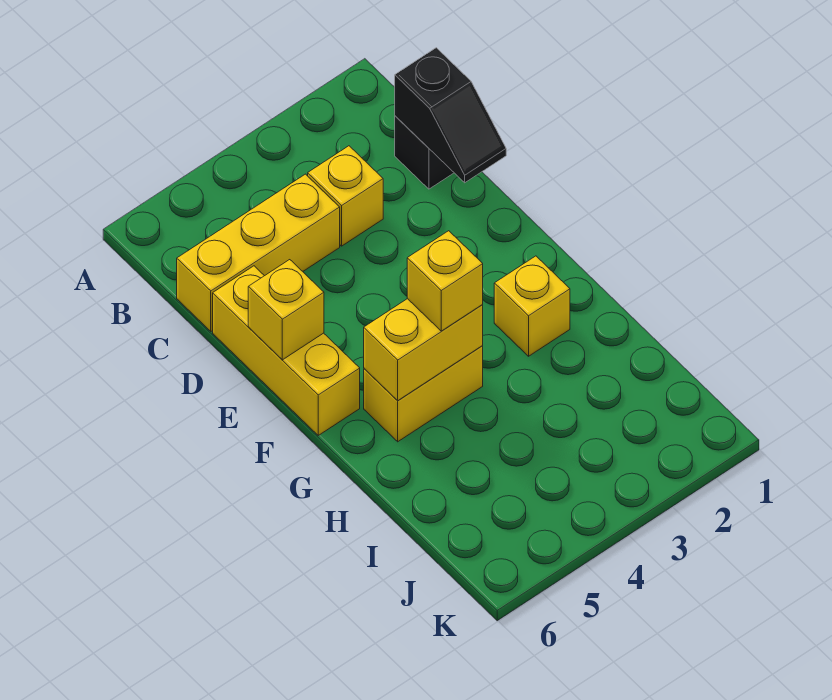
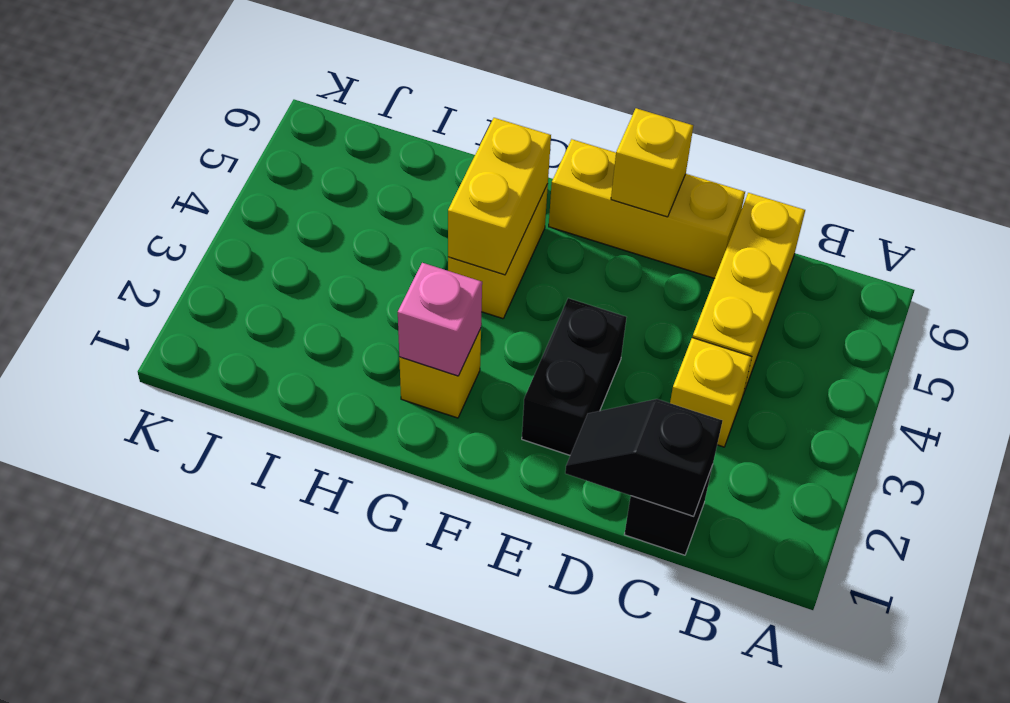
none -> black 1x2 brick [522,298,626,455]
none -> pink 1x1 brick [398,263,482,376]
yellow 1x1 brick [407,231,483,331] -> none

